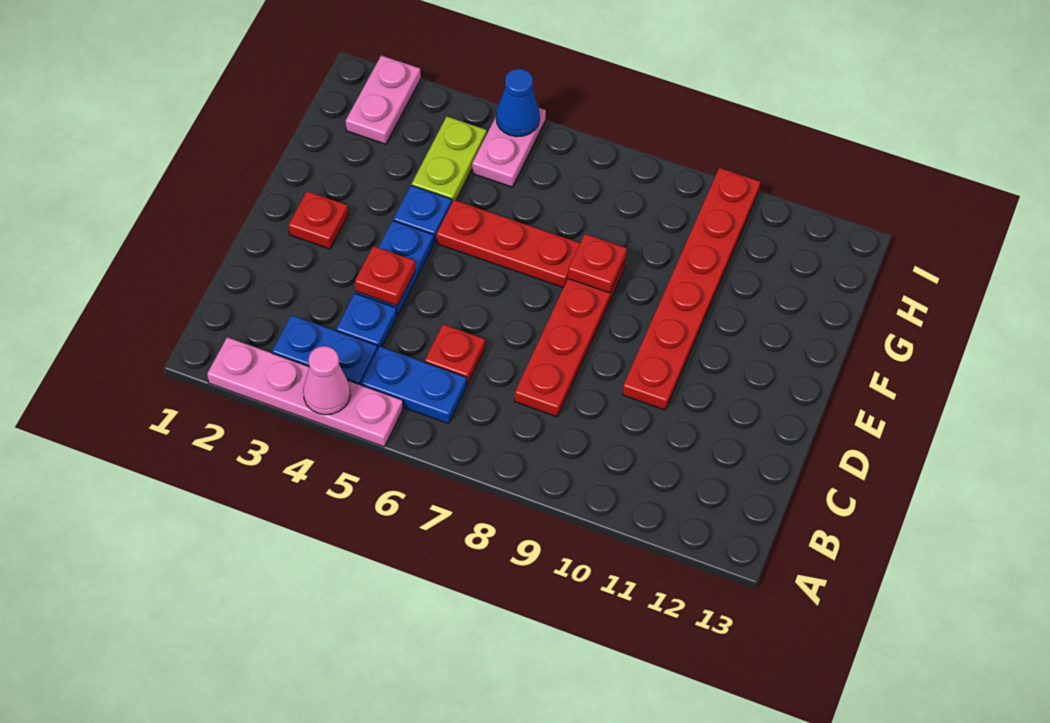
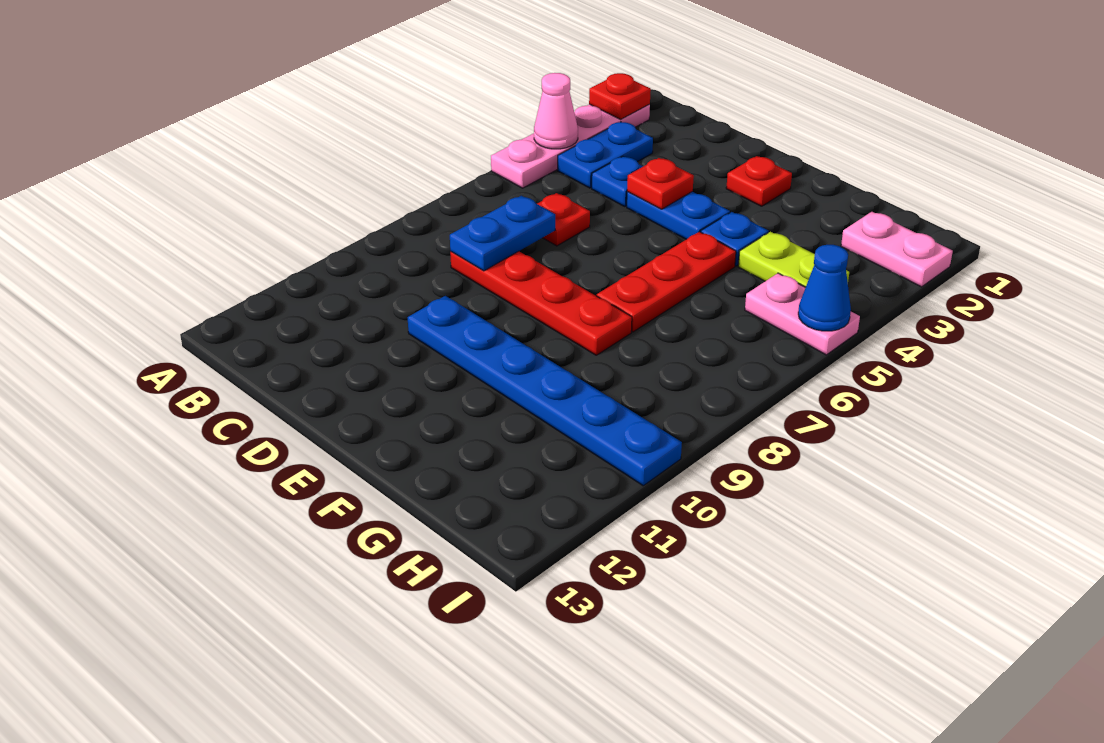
blue 1x2 plate [361,346,467,424] -> blue 1x2 plate moved to [450,196,555,271]
red 1x6 plate [622,168,760,410] -> blue 1x6 plate [408,296,682,486]
red 1x1 plate [568,234,627,293] -> red 1x1 plate moved to [589,73,651,119]

